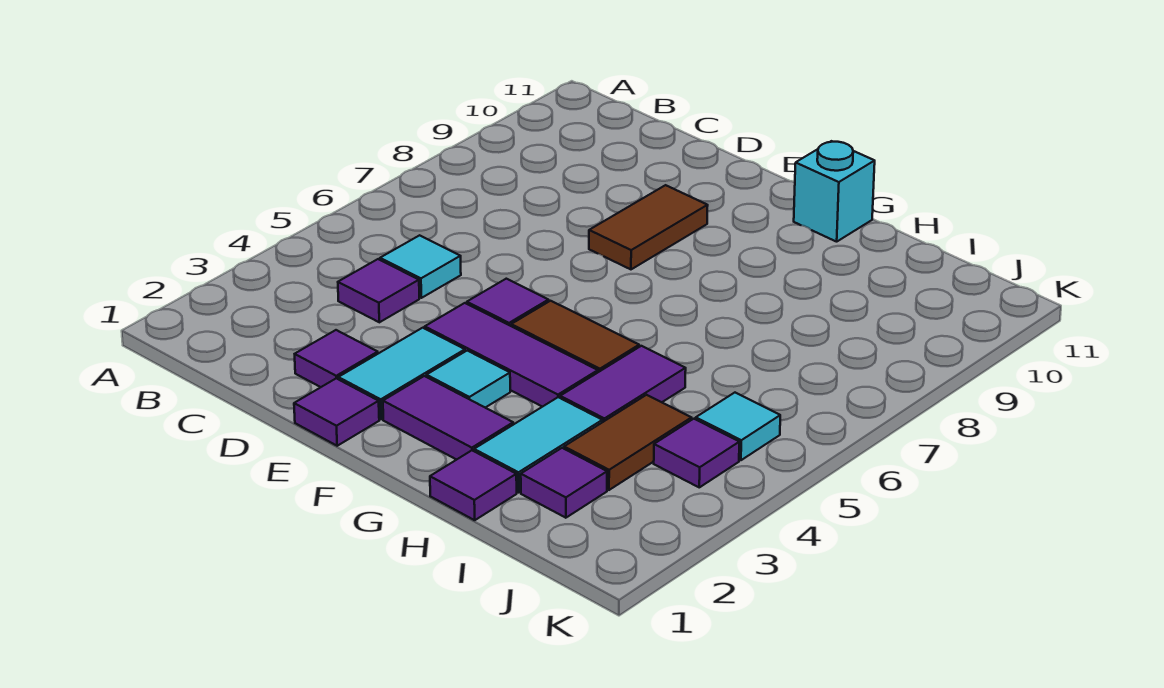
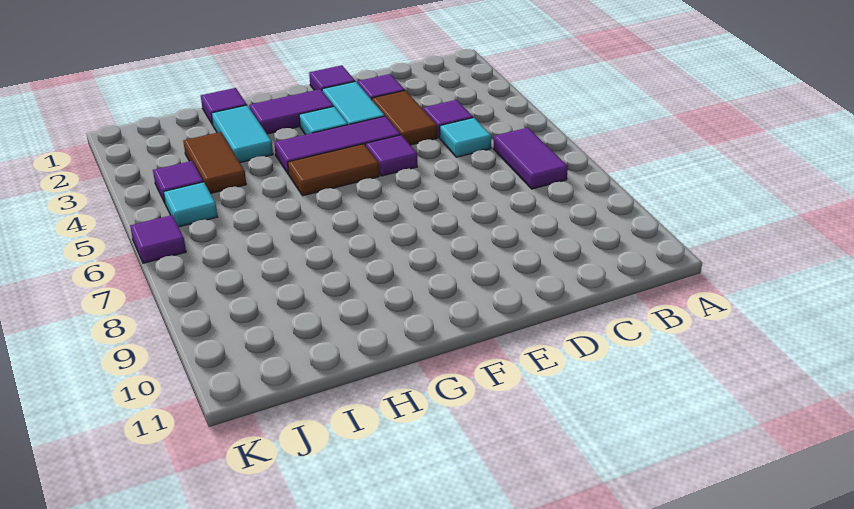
brown 1x2 tile [589,185,708,269] -> brown 1x2 tile moved to [372,91,437,145]
cyan 1x1 brick [794,141,875,242] -> none
purple 1x2 tile [560,346,686,422] -> purple 1x2 tile moved to [493,128,568,189]
purple 1x1 tile [521,448,607,518] -> purple 1x1 tile moved to [130,215,186,263]

